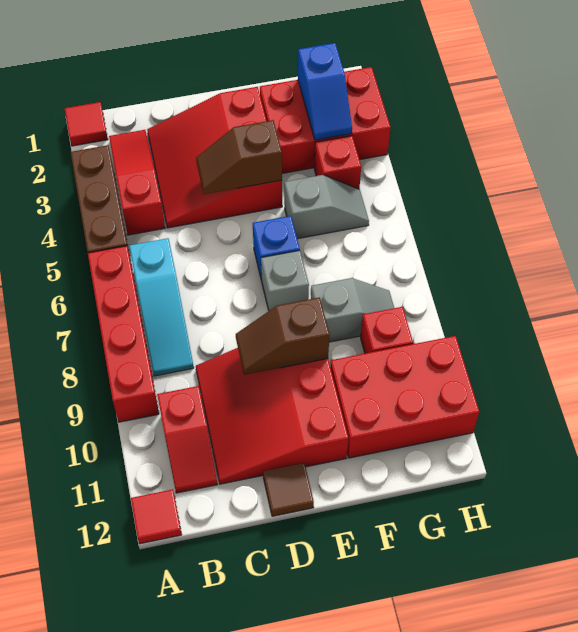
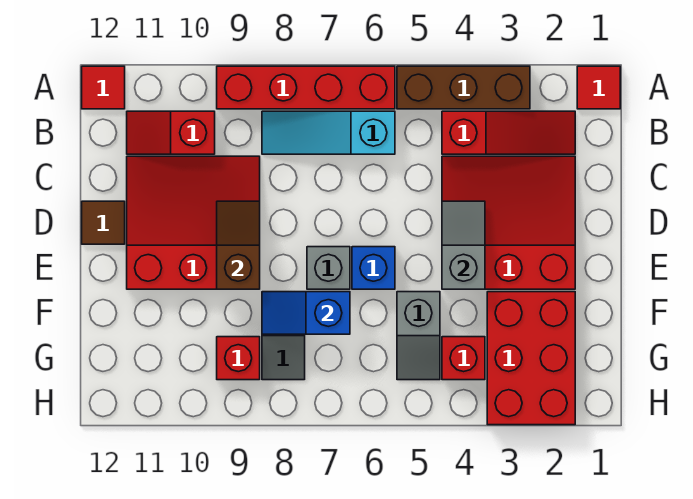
brown 1x2 slope [196,120,282,194] -> grey 1x2 slope [442,201,485,289]
red 2x3 brick [330,336,479,458] -> none
blue 1x2 slope [298,43,352,140] -> blue 1x2 slope moved to [262,292,350,334]

